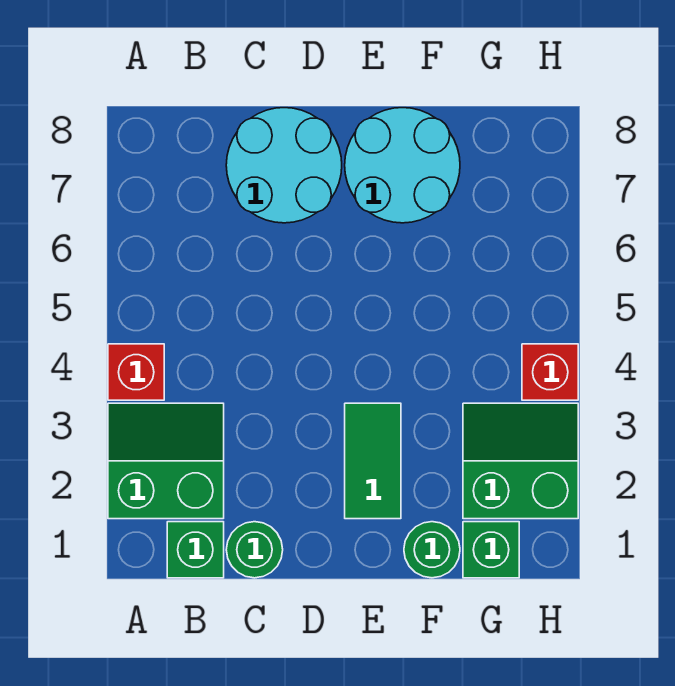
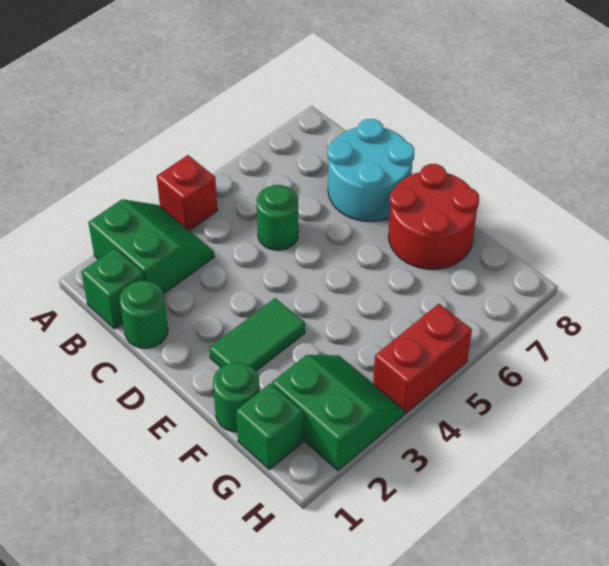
none -> green 1x1 round brick [257,185,299,250]
cyan 2x2 round brick [345,108,460,223] -> red 2x2 round brick [388,164,479,269]
red 1x1 brick [522,344,578,400] -> red 1x2 brick [373,304,472,414]

